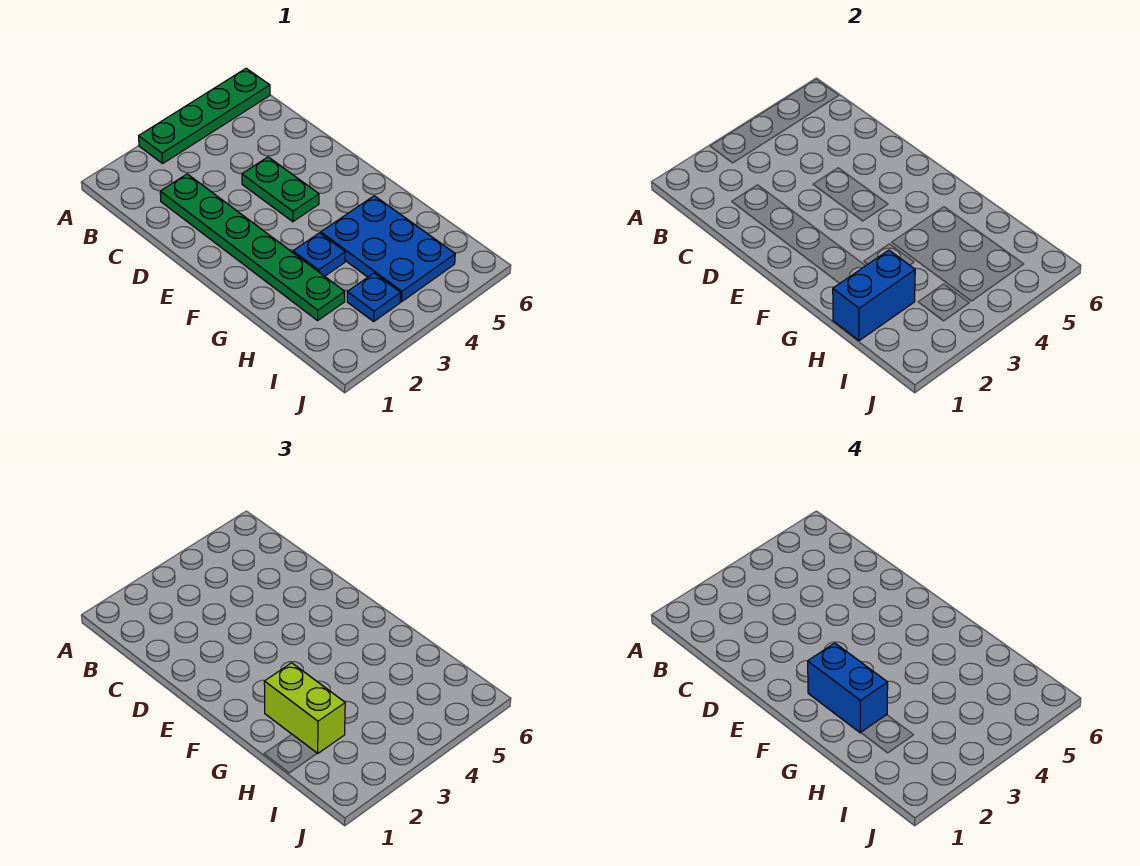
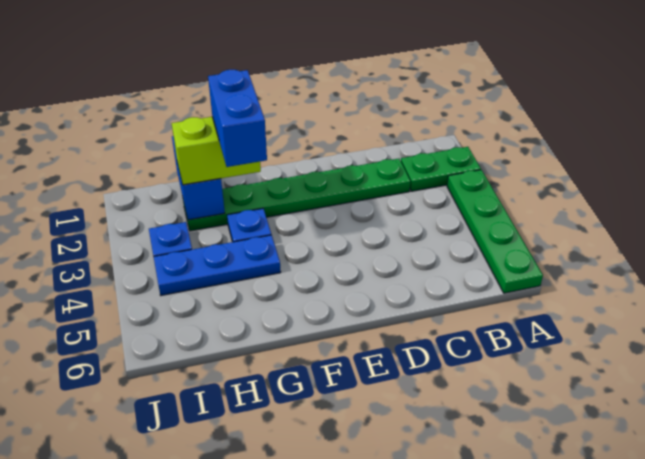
green 1x2 plate [242,157,319,222] -> green 1x2 plate moved to [401,147,481,191]
blue 1x2 brick [808,643,888,733] -> blue 1x2 brick turned to [208,70,267,167]
blue 2x3 plate [321,196,455,302] -> blue 1x3 plate [154,235,281,295]

